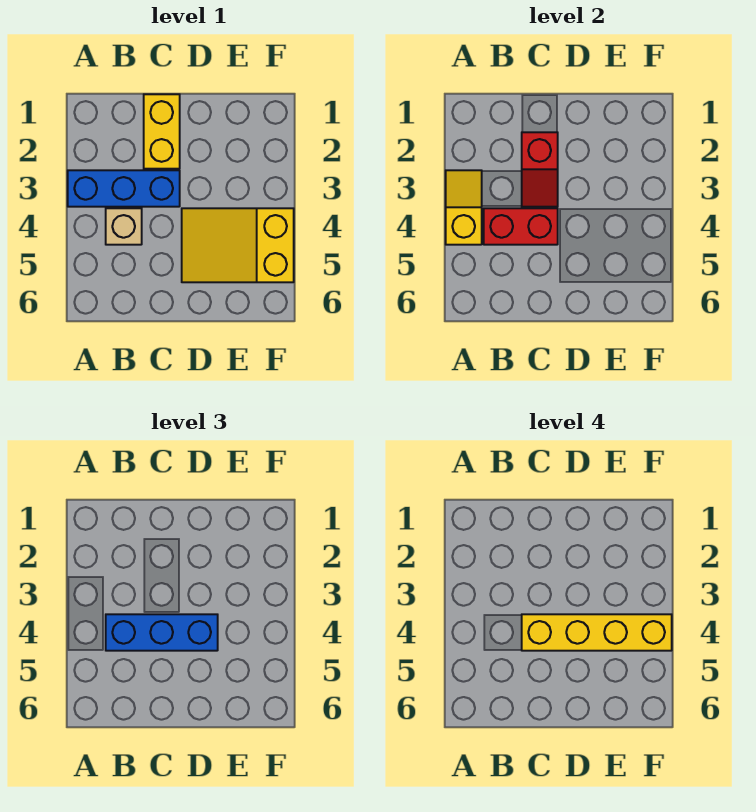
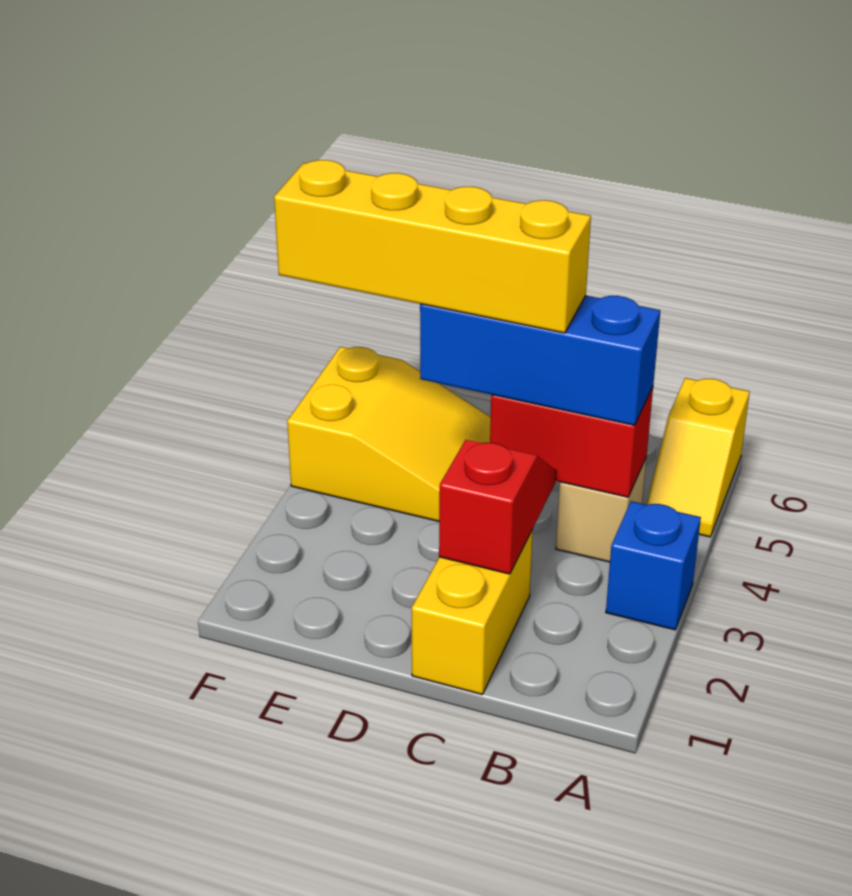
blue 1x3 brick [68,170,180,207] -> blue 1x1 brick [606,501,701,630]
yellow 1x2 slope [446,170,482,245] -> yellow 1x2 slope moved to [647,378,750,537]

